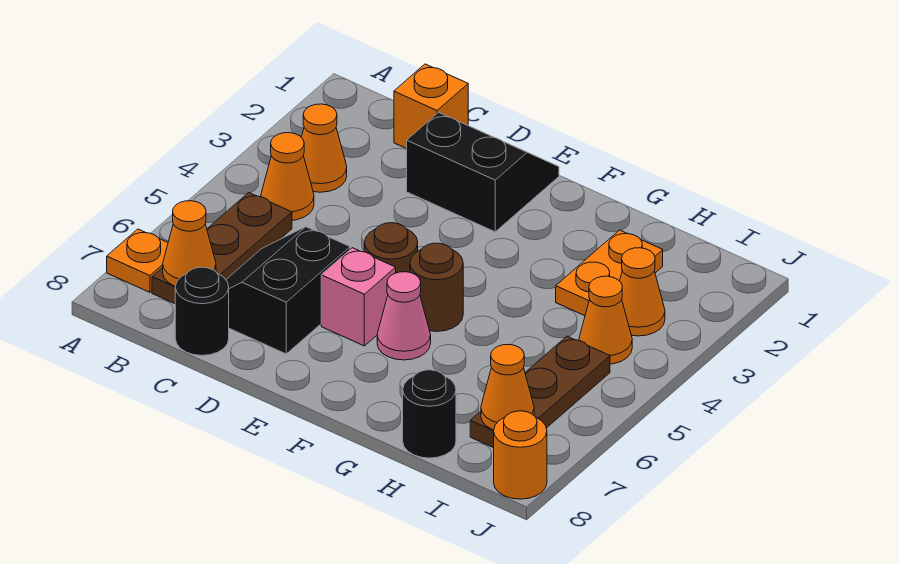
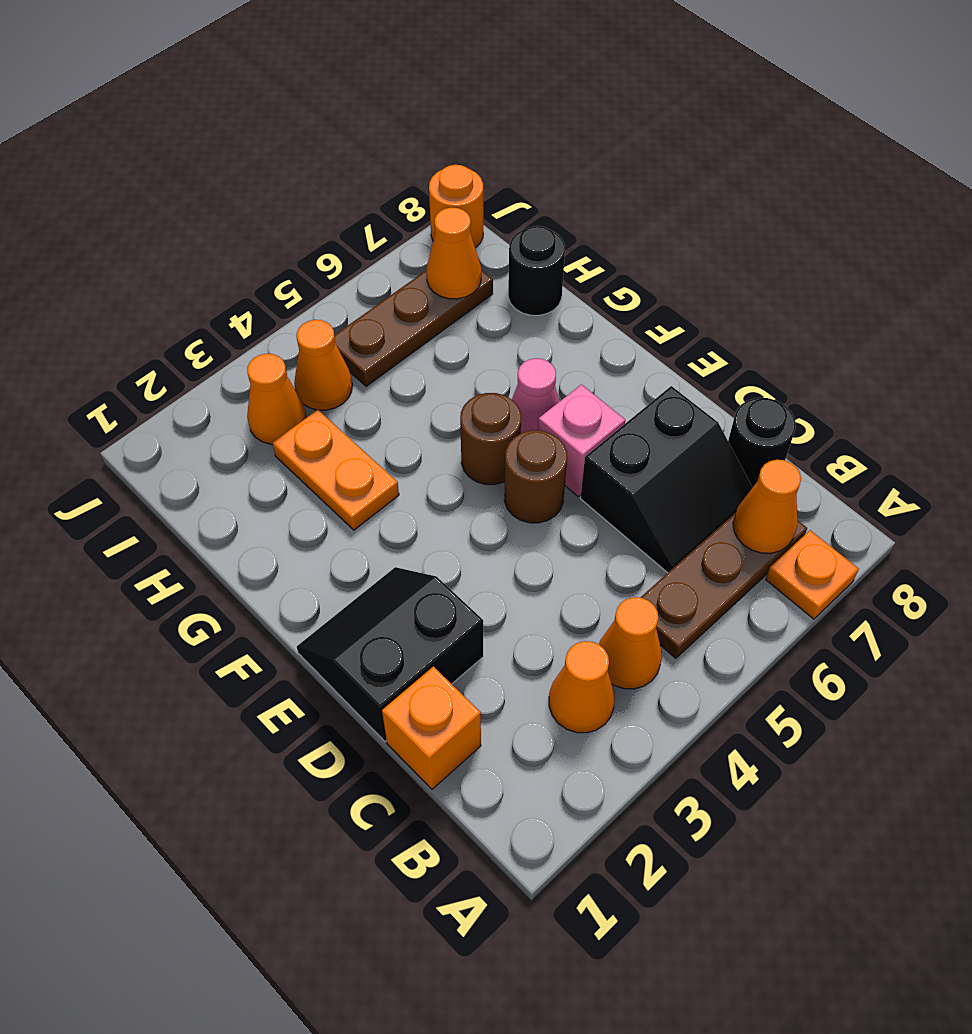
black 2x2 slope [407,112,559,232] -> black 2x2 slope turned to [297,567,483,741]
orange 1x2 plate [556,230,663,316] -> orange 1x2 plate turned to [272,410,399,530]

